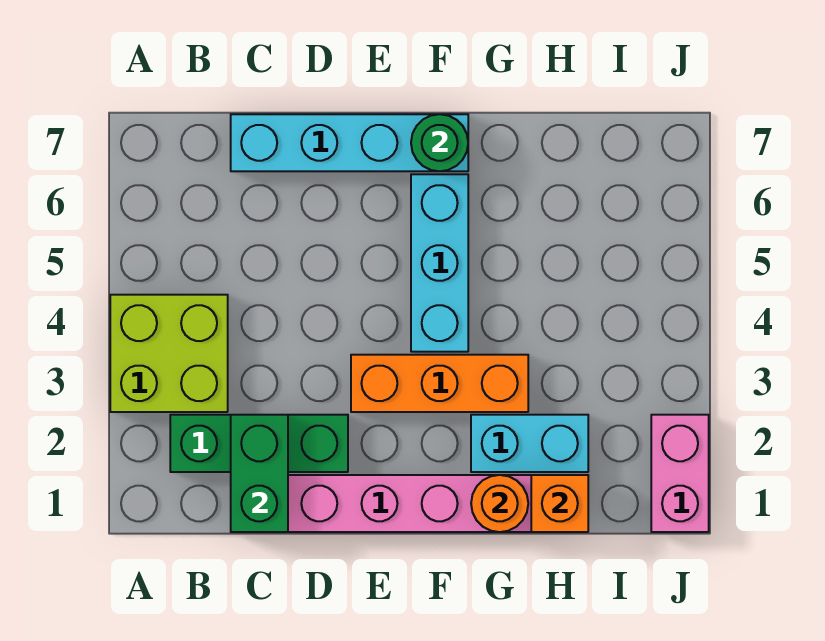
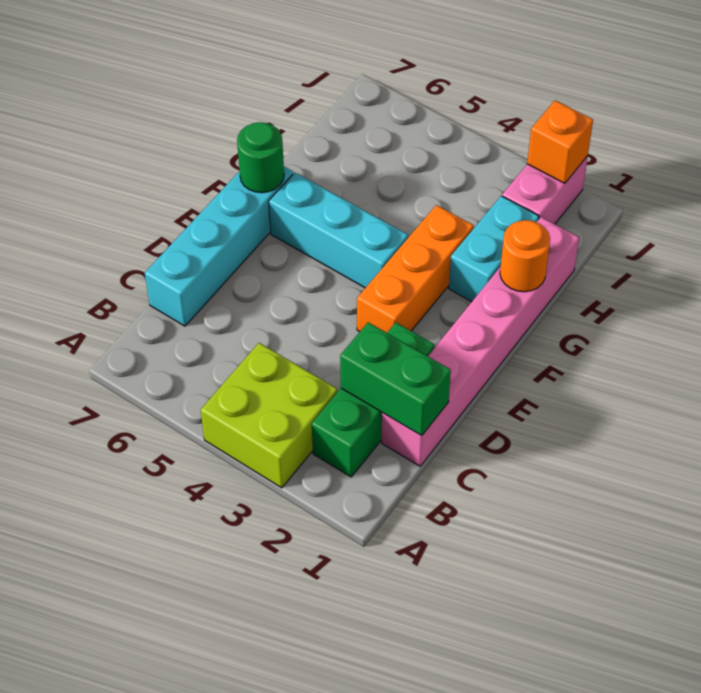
orange 1x1 brick [531,475,588,532] -> orange 1x1 brick moved to [527,100,593,183]
pink 1x2 brick [651,415,709,532] -> pink 1x2 brick turned to [502,156,588,224]

